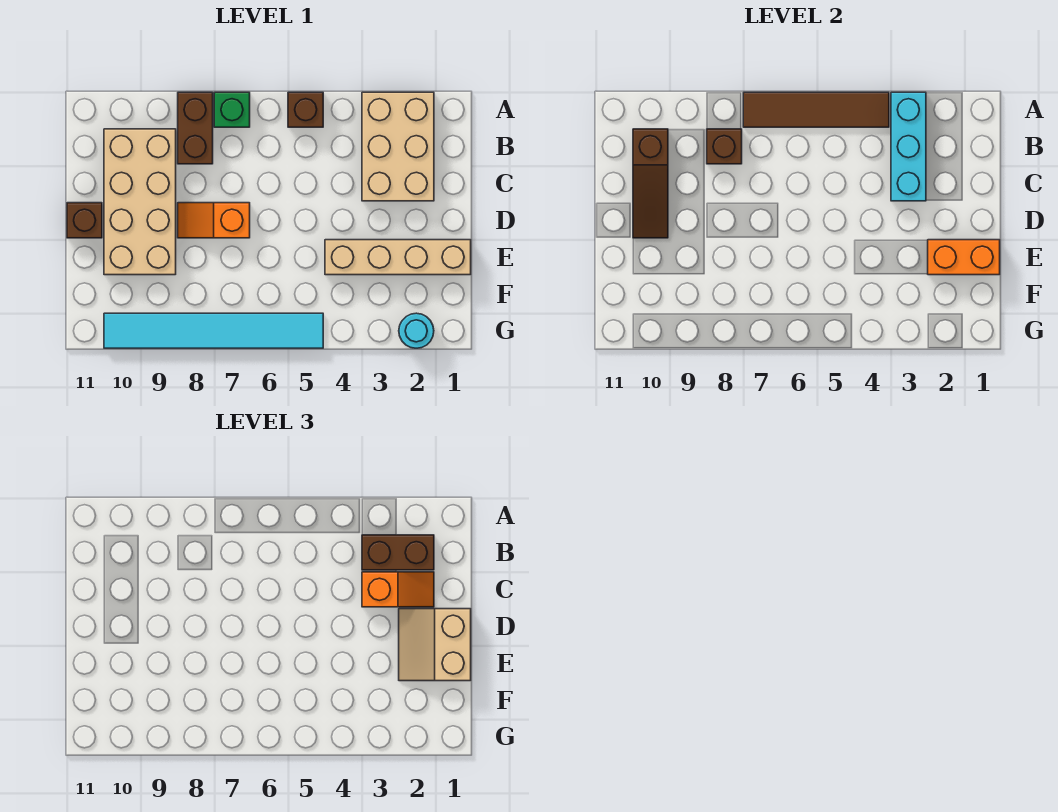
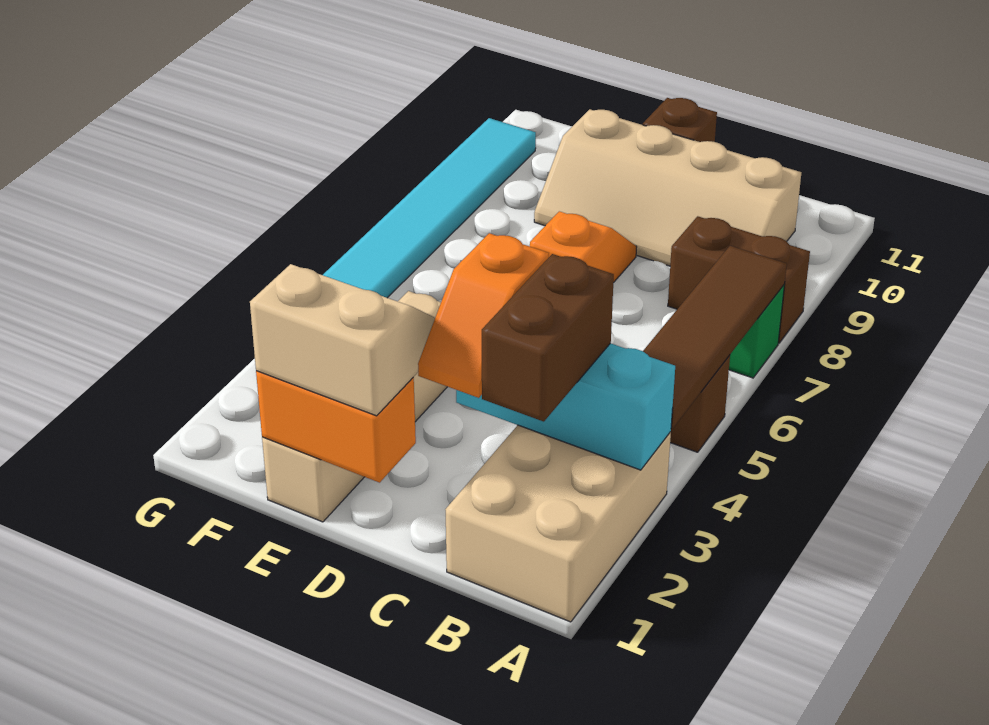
tan 2x3 brick [362,92,434,201] -> tan 2x3 brick turned to [445,425,671,622]
brown 1x1 brick [707,129,742,164] -> none
tan 2x4 brick [104,129,176,275] -> tan 2x4 slope [534,109,801,266]
brown 1x3 slope [633,129,668,238] -> none
orange 1x2 brick [928,240,1000,275] -> orange 1x2 brick turned to [256,371,416,483]
cyan 1x1 round brick [399,313,434,348] -> none

